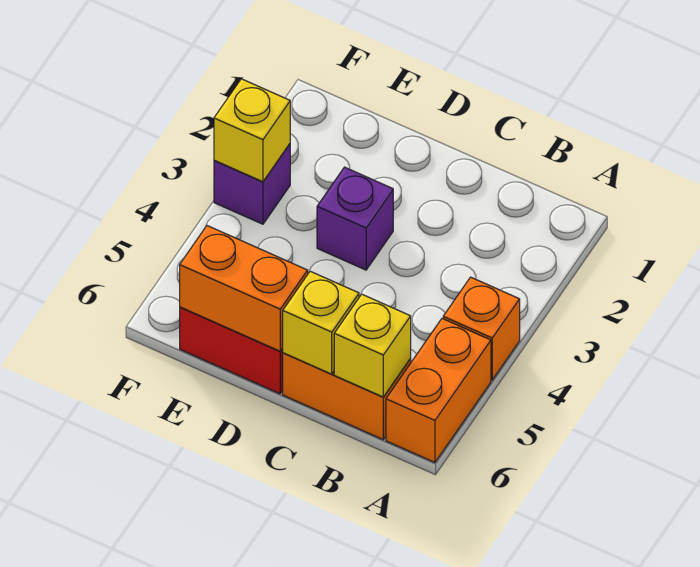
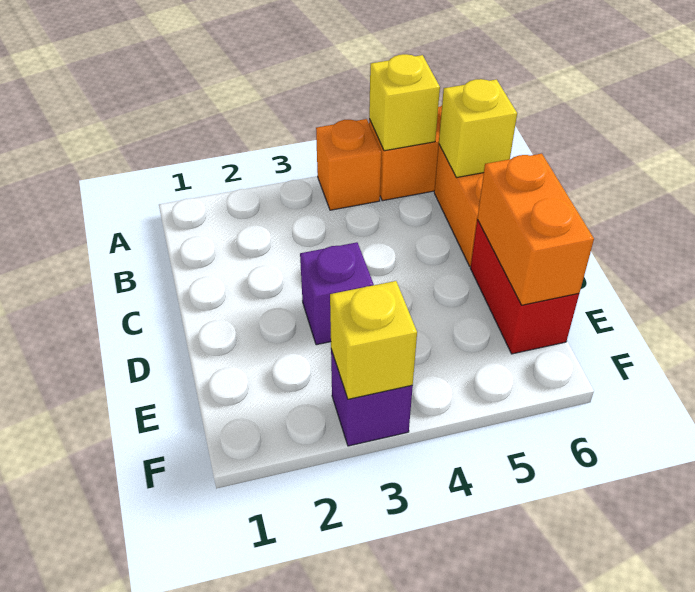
yellow 1x1 brick [282,271,359,374] -> yellow 1x1 brick moved to [369,54,440,151]

